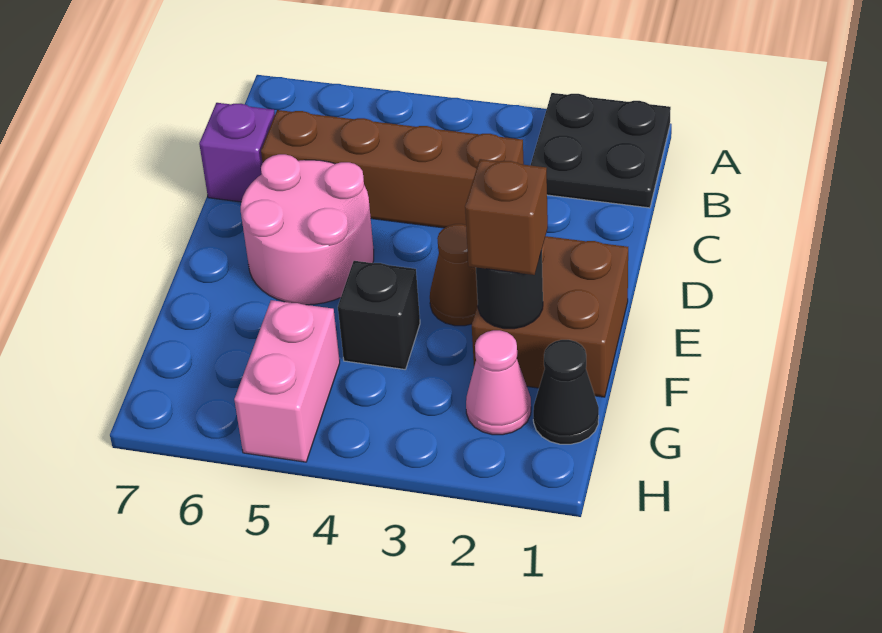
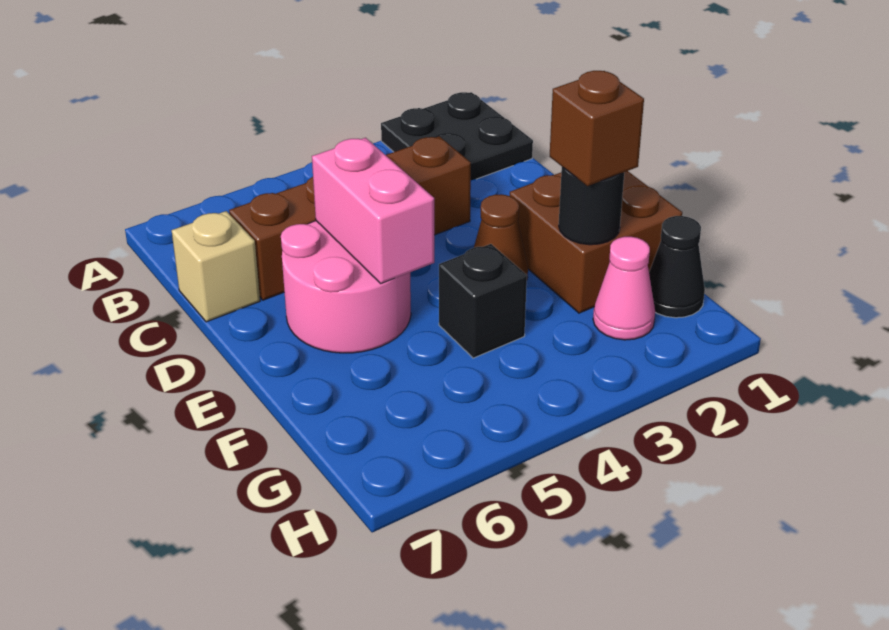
purple 1x1 brick [199,103,275,202] -> tan 1x1 brick [172,211,260,322]
pink 1x2 brick [234,300,340,462] -> pink 1x2 brick moved to [312,138,434,283]

